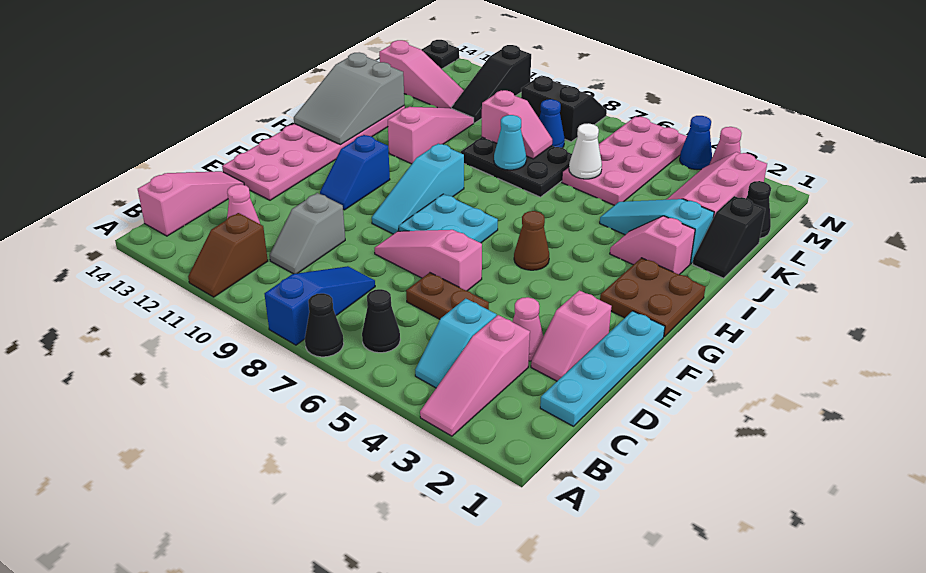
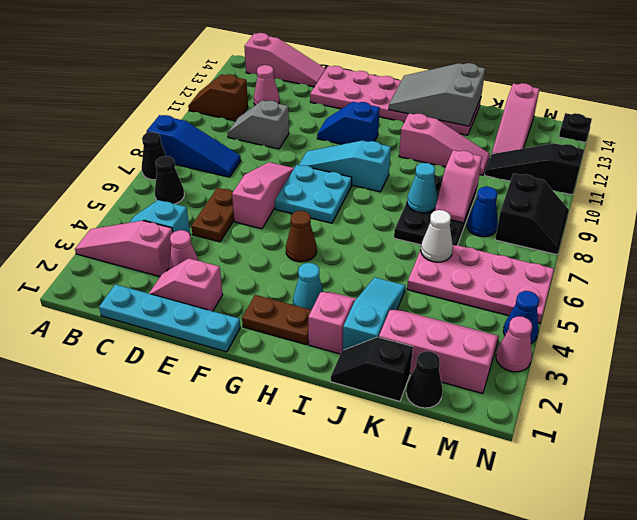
brown 2x2 plate [600,258,705,337] -> brown 1x2 plate [242,295,311,345]
none -> cyan 1x1 cone [293,263,324,310]

